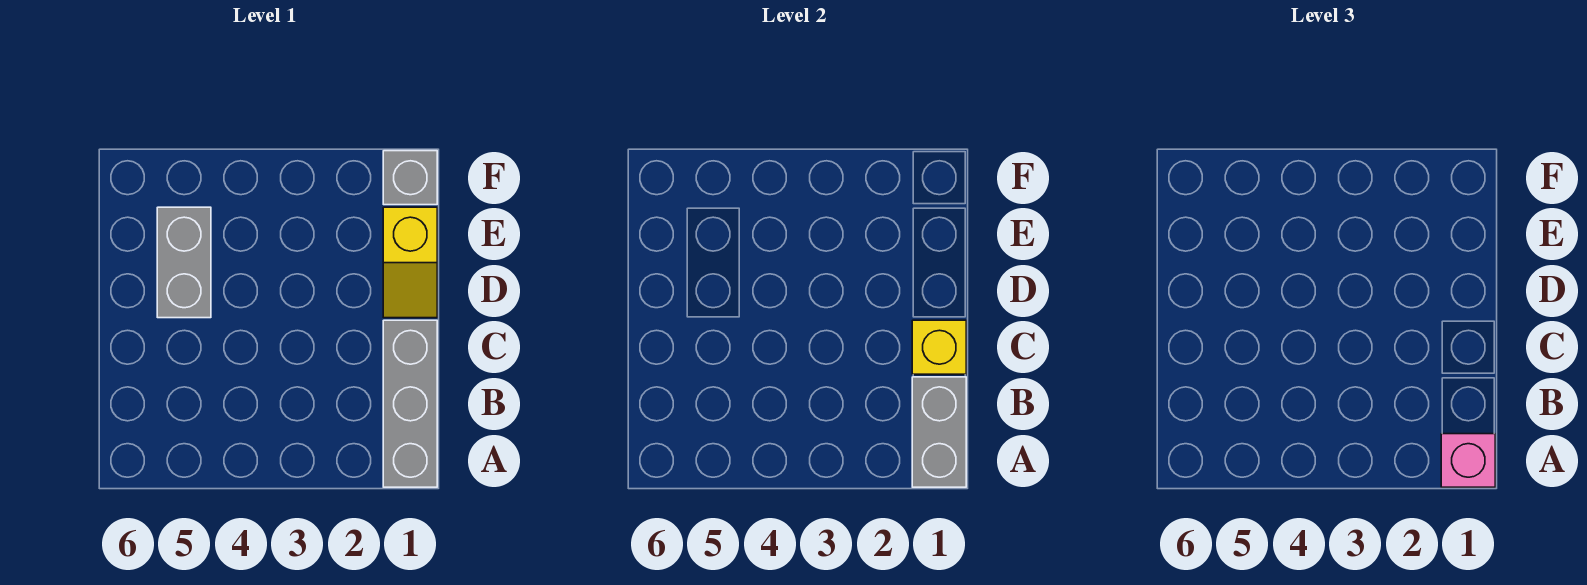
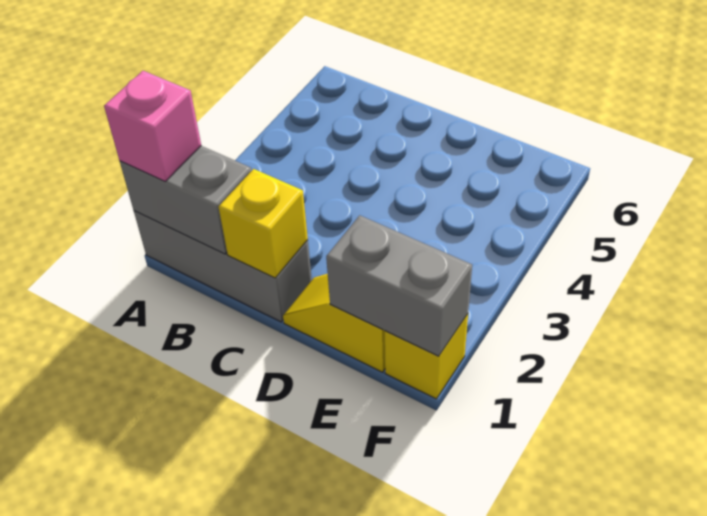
grey 1x2 brick [157,207,211,318] -> grey 1x2 brick moved to [326,215,472,356]
grey 1x1 brick [383,151,437,205] -> yellow 1x1 brick [385,314,468,399]

